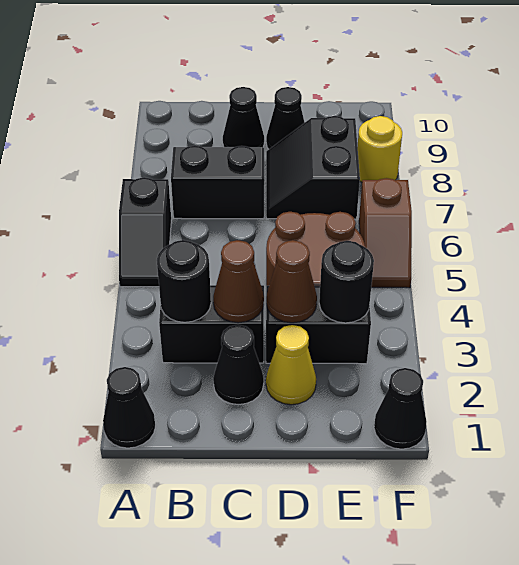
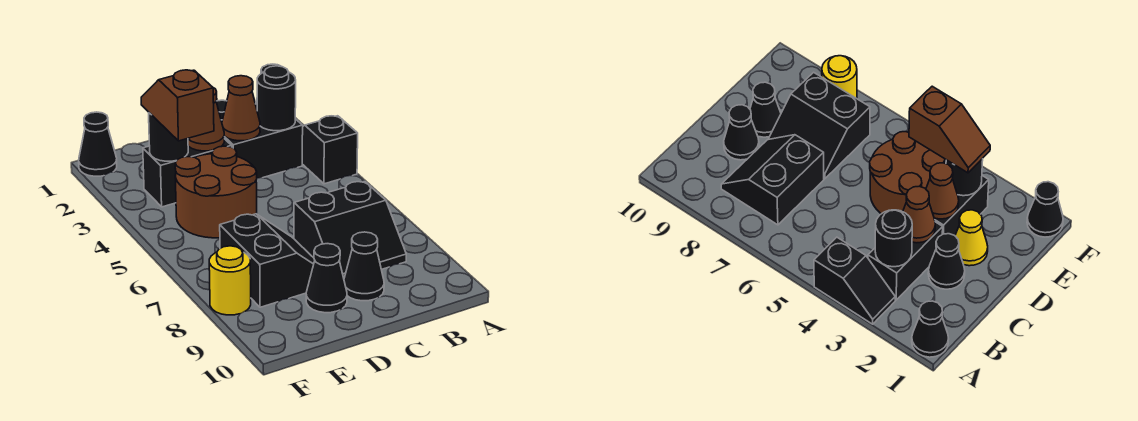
black 1x2 slope [119,177,171,287] -> black 1x2 slope moved to [302,116,358,184]
brown 1x2 slope [359,178,412,288] -> brown 1x2 slope moved to [141,70,214,141]

